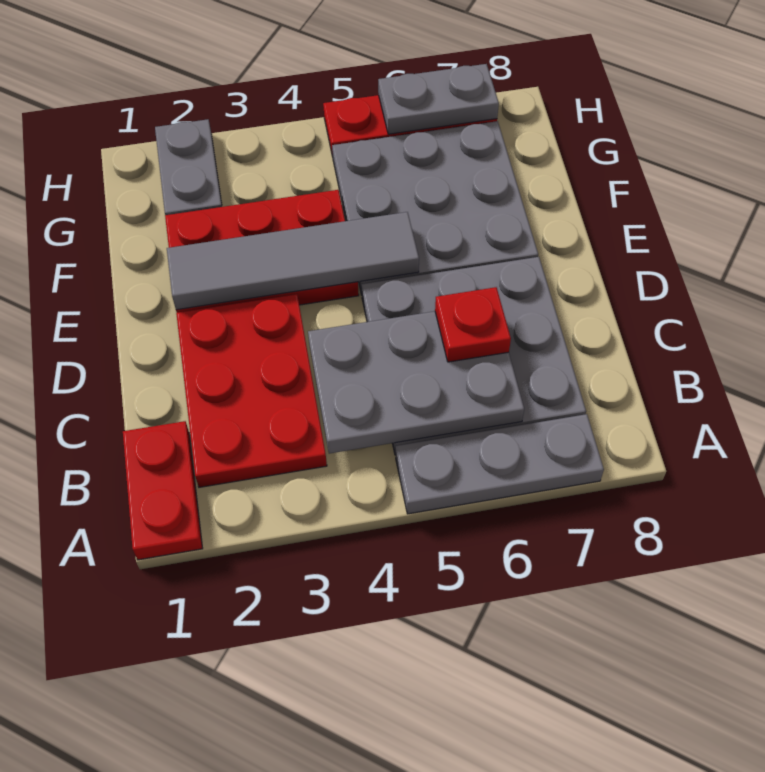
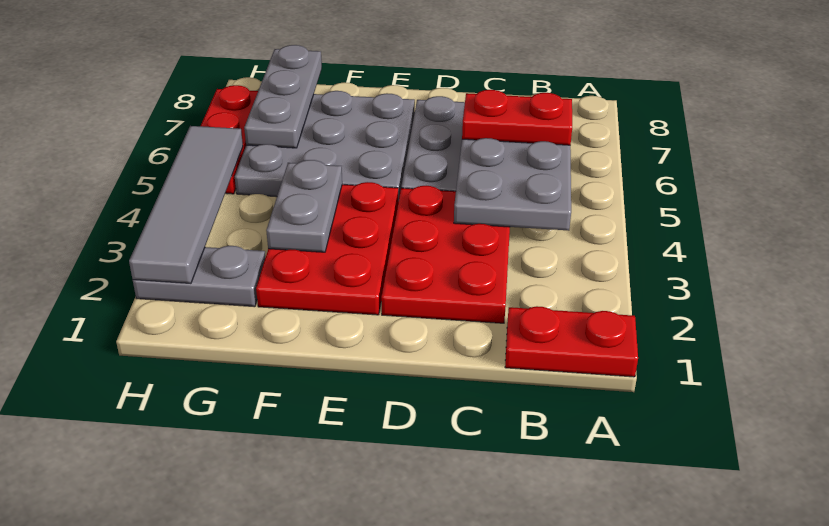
grey 1x3 plate [395,414,604,514] -> grey 1x3 plate moved to [244,45,322,148]
red 2x3 plate [176,294,327,487] -> red 2x3 plate turned to [381,186,510,323]
red 1x1 plate [435,287,511,362] -> red 1x2 plate [462,90,572,145]
grey 1x4 tile [167,212,419,310] -> grey 1x4 tile moved to [129,126,243,283]
grey 1x2 plate [378,64,499,134] -> grey 1x2 plate moved to [266,160,342,252]

